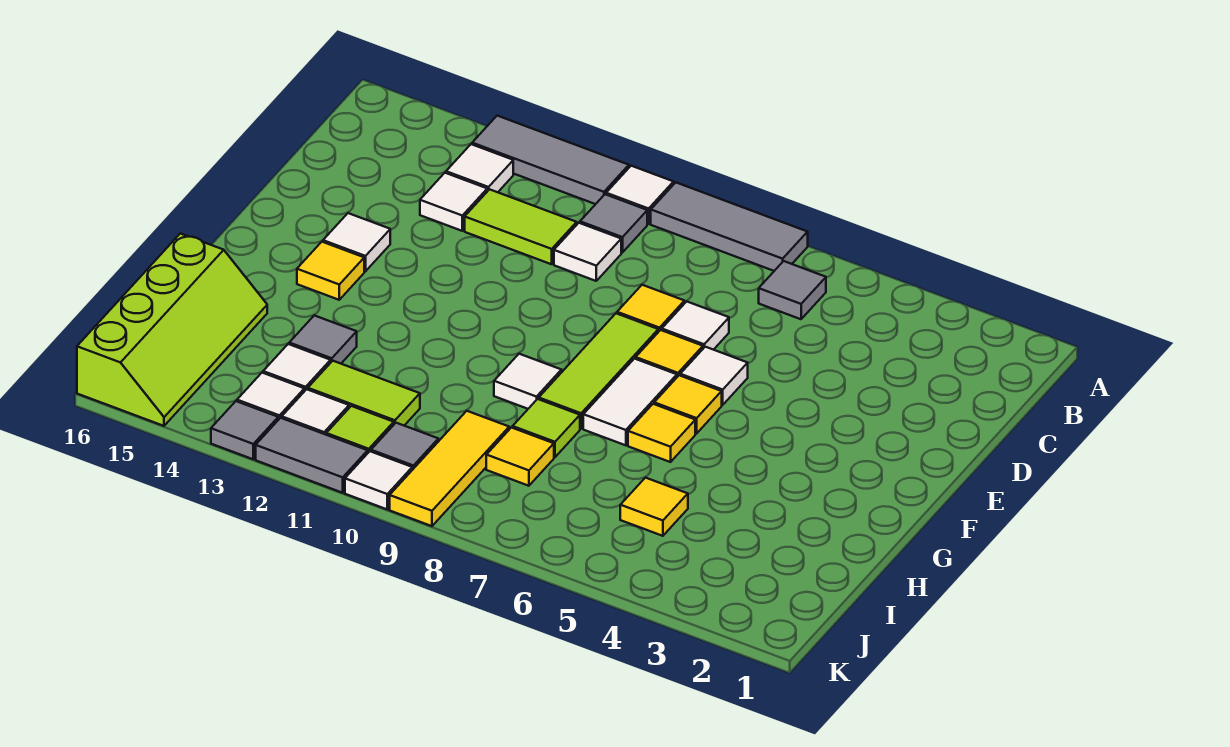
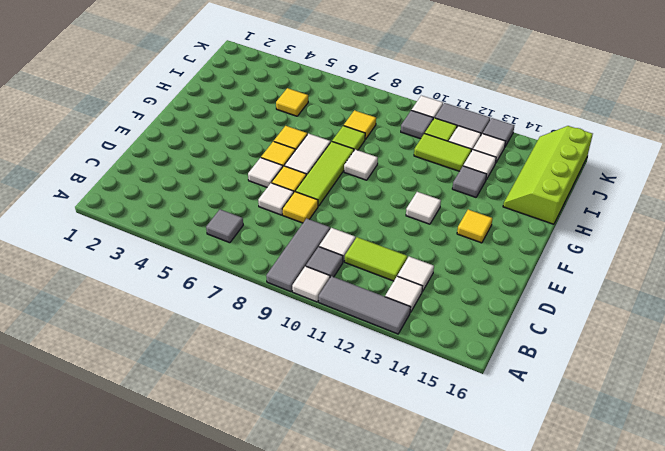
grey 1x3 tile [651,183,808,271] -> grey 1x3 tile turned to [266,218,330,292]
white 1x1 tile [323,213,390,271] -> white 1x1 tile moved to [406,192,441,224]
yellow 1x3 tile [390,411,509,526] -> none

